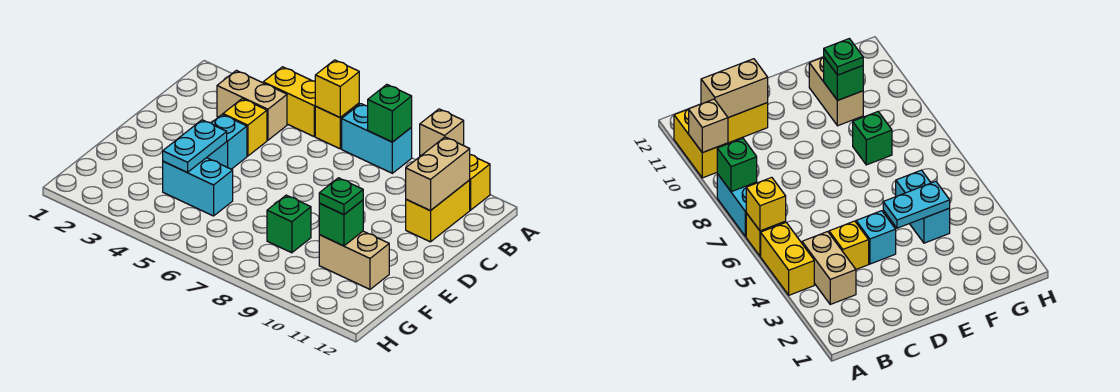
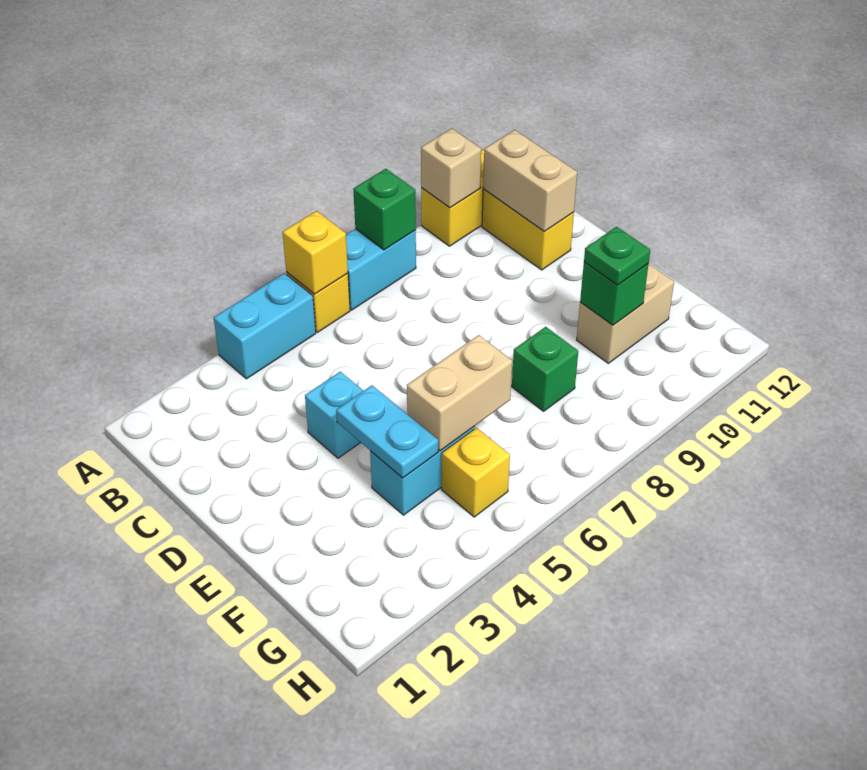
yellow 1x2 brick [263,67,315,136] -> cyan 1x2 brick [214,273,316,379]
tan 1x2 brick [217,70,287,140] -> tan 1x2 brick moved to [407,335,512,451]
yellow 1x1 brick [223,99,267,156] -> yellow 1x1 brick moved to [442,428,510,517]

